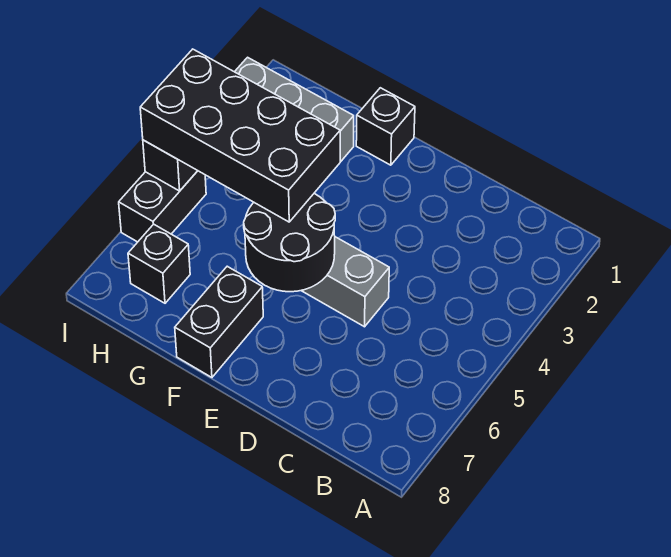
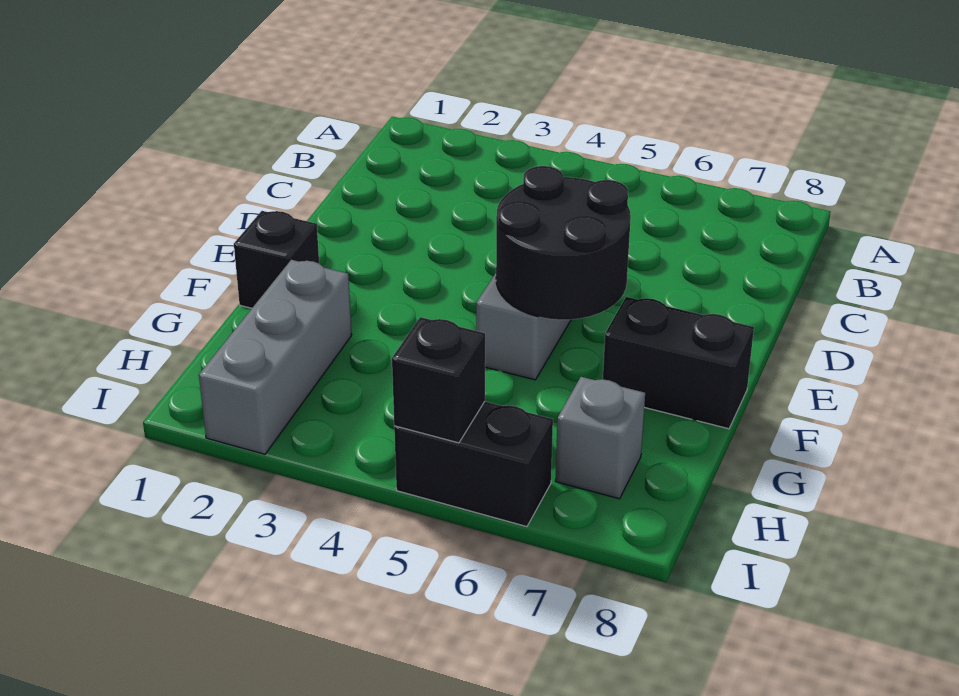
black 2x4 brick [140,49,340,222] -> none
black 1x1 brick [128,224,190,303] -> grey 1x1 brick [555,377,645,499]

